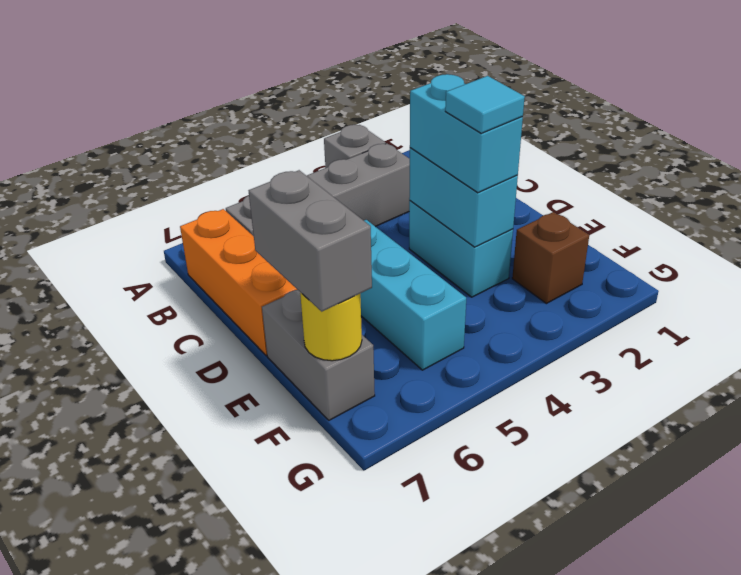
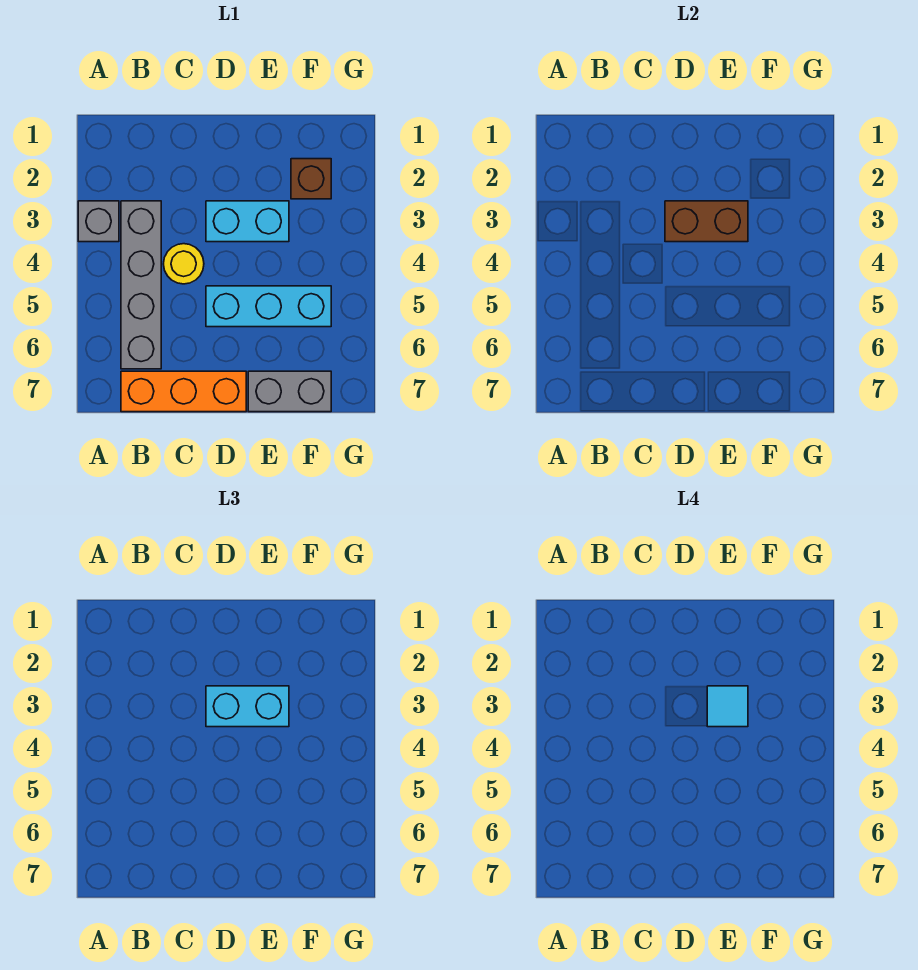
cyan 1x2 brick [409,148,518,247] -> brown 1x2 brick [665,201,748,242]
grey 1x2 brick [249,170,372,311] -> none
yellow 1x1 round brick [300,292,362,361] -> yellow 1x1 round brick moved to [164,244,204,284]

